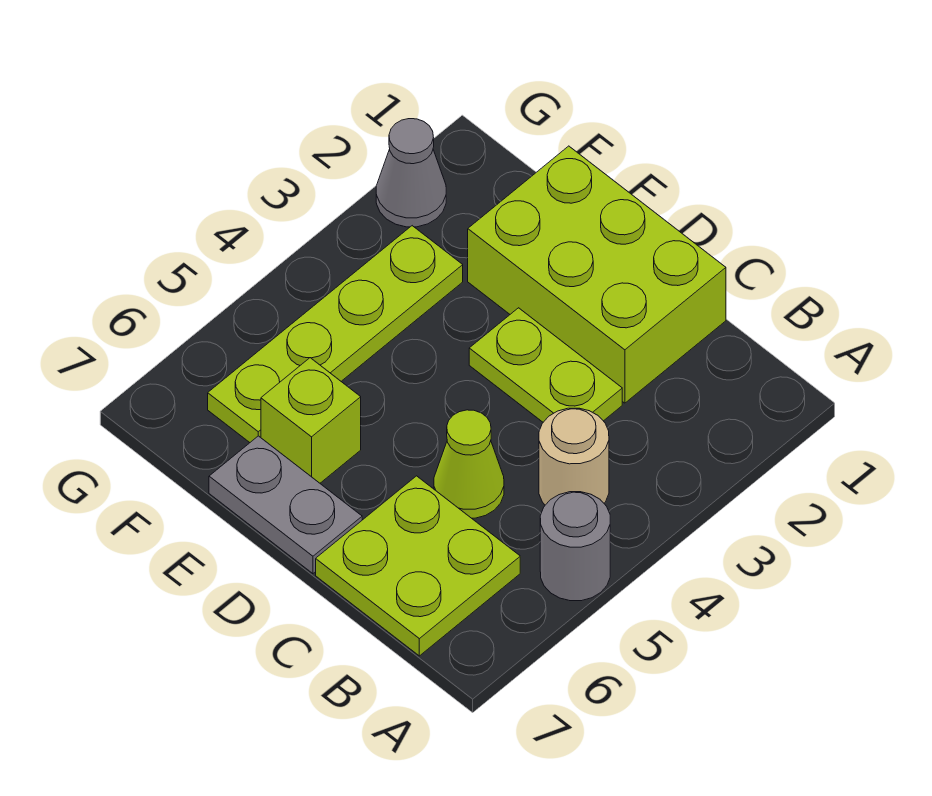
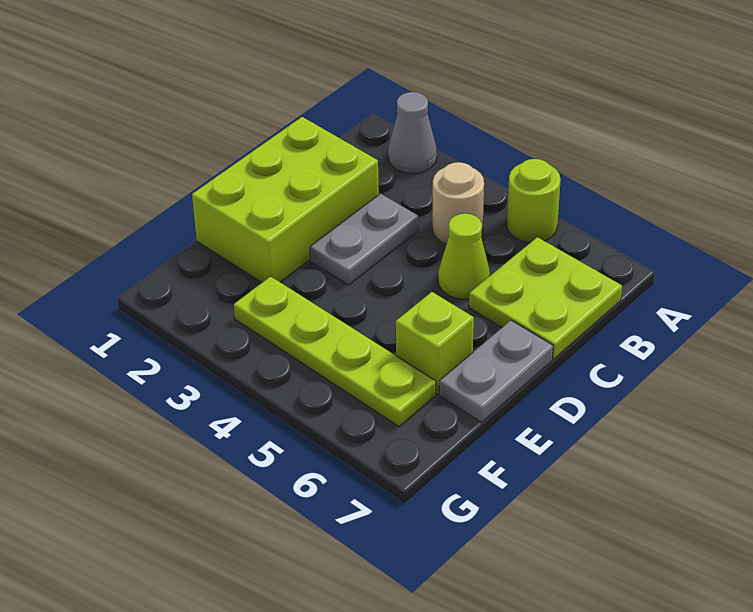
grey 1x1 round brick [540,492,610,601] -> lime 1x1 round brick [507,159,561,243]
lime 1x2 plate [469,308,622,422] -> grey 1x2 plate [310,194,418,285]
grey 1x1 cone [376,119,446,227] -> grey 1x1 cone moved to [388,92,437,174]

